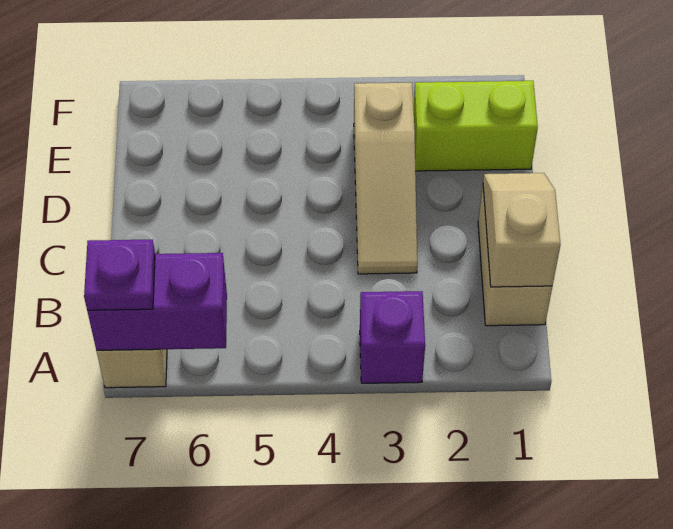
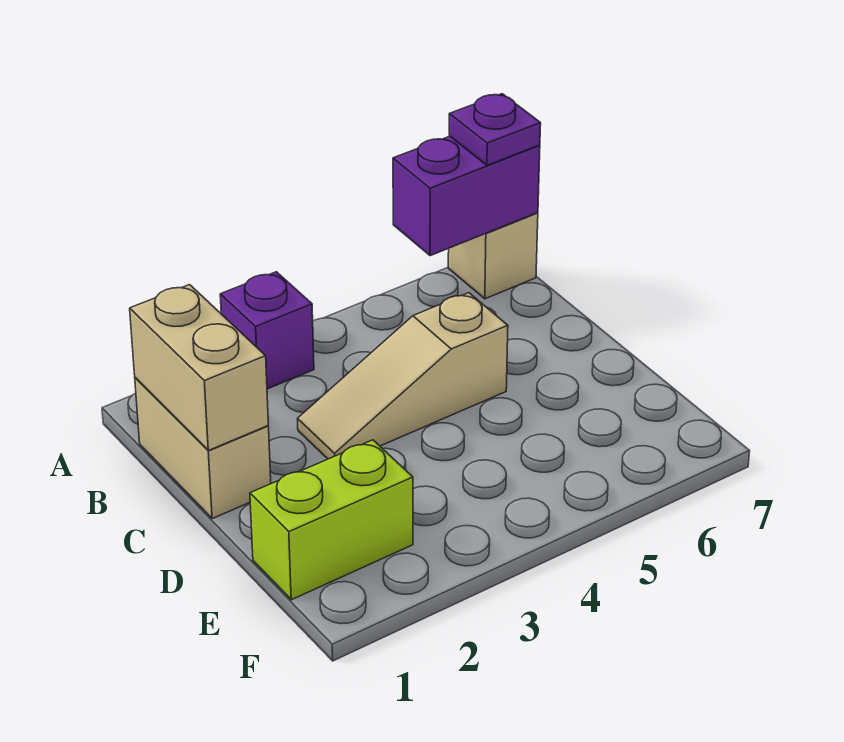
tan 1x2 slope [483,173,561,287] -> tan 1x2 brick [130,285,268,450]
tan 1x3 slope [354,83,417,274] -> tan 1x3 slope turned to [298,293,508,459]

